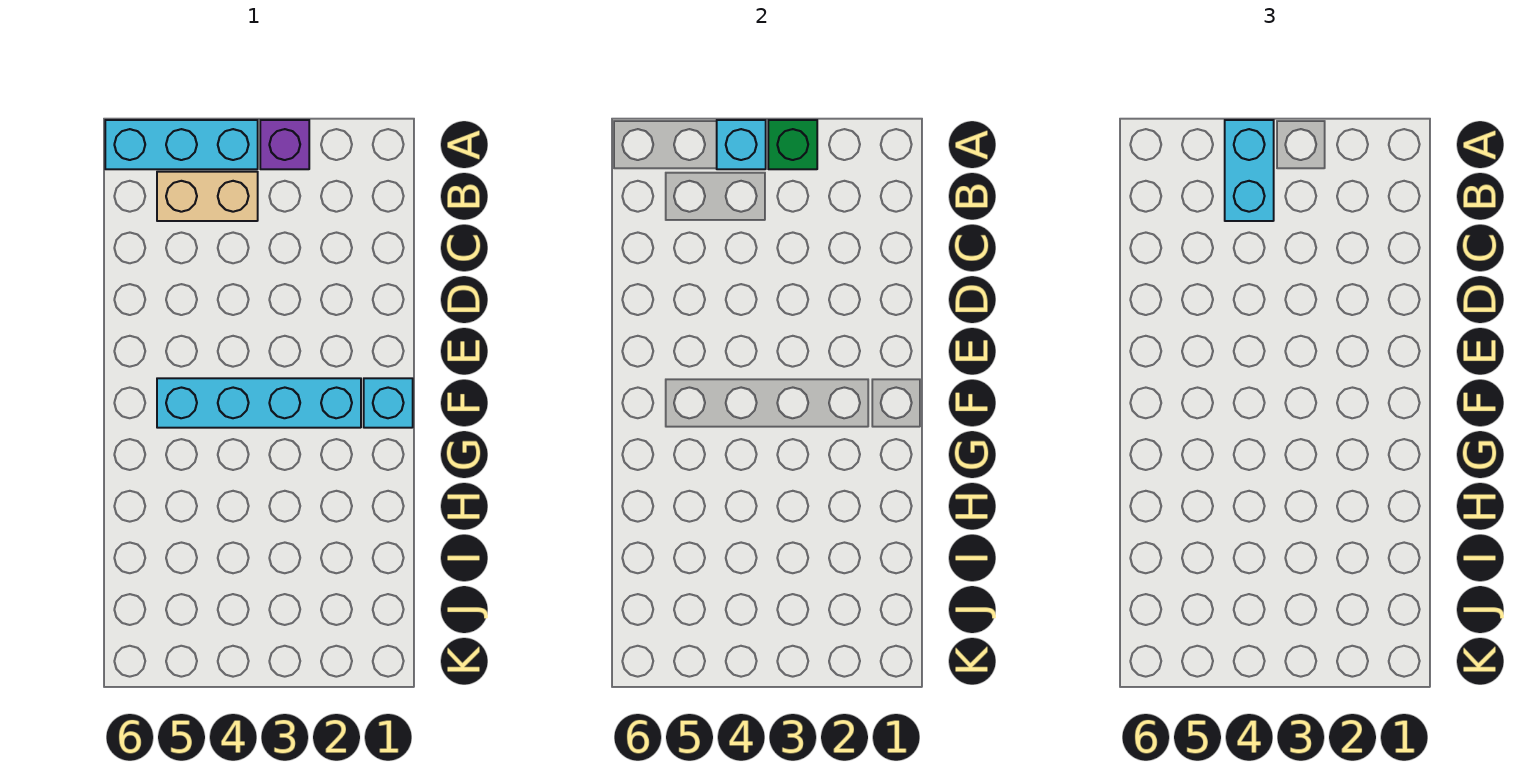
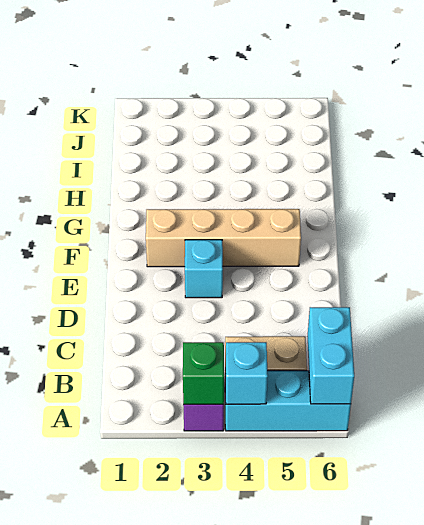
cyan 1x2 brick [1225,120,1274,221] -> cyan 1x2 brick moved to [307,307,354,404]
cyan 1x1 brick [364,378,413,428] -> cyan 1x1 brick moved to [185,240,223,298]
cyan 1x4 brick [157,378,361,428] -> tan 1x4 brick [146,209,301,267]

